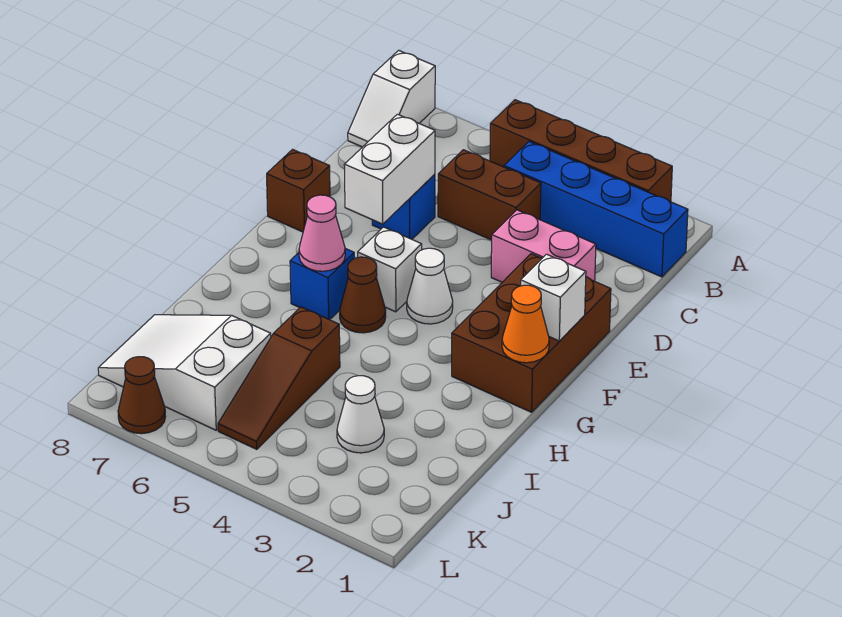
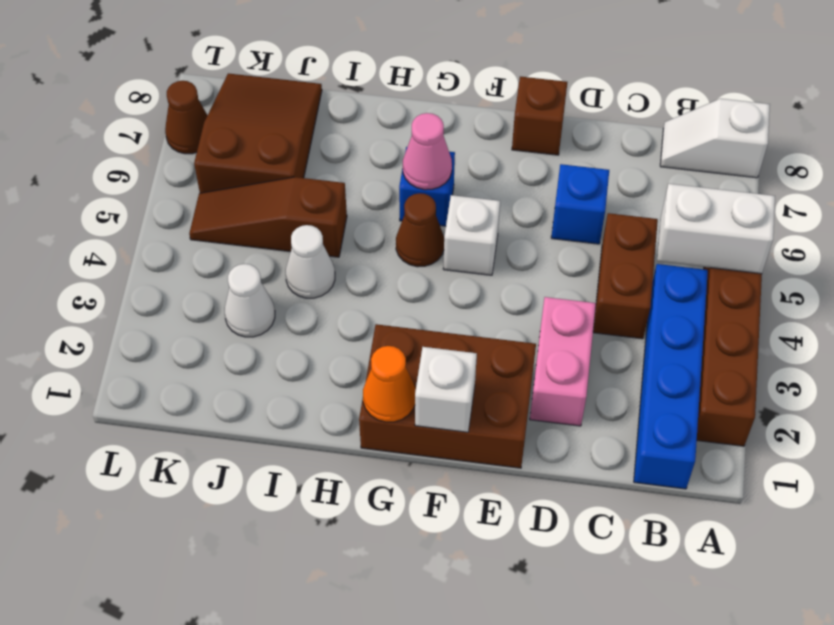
white 1x2 brick [344,114,435,224] -> white 1x2 brick moved to [657,184,775,274]
white 1x1 cone [407,248,453,324] -> white 1x1 cone moved to [286,225,335,298]
white 2x3 slope [98,315,271,430] -> brown 2x3 slope [194,73,322,193]

